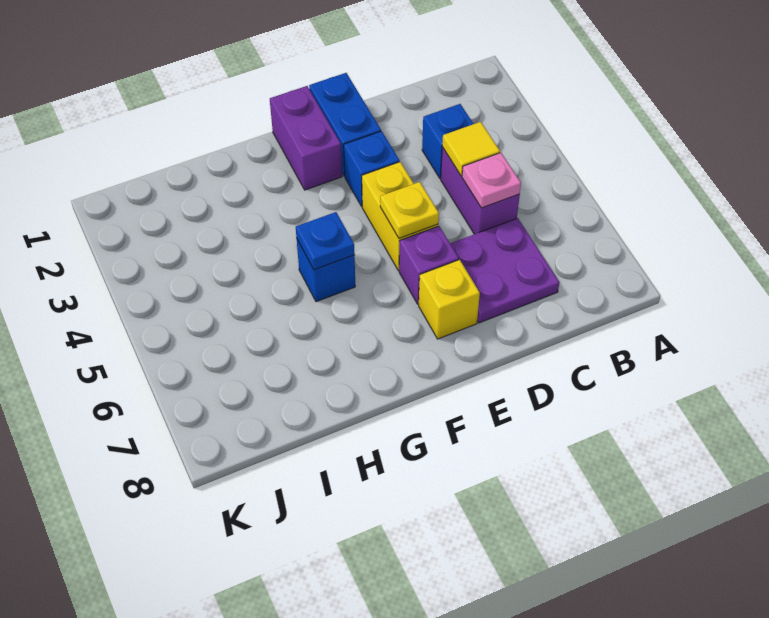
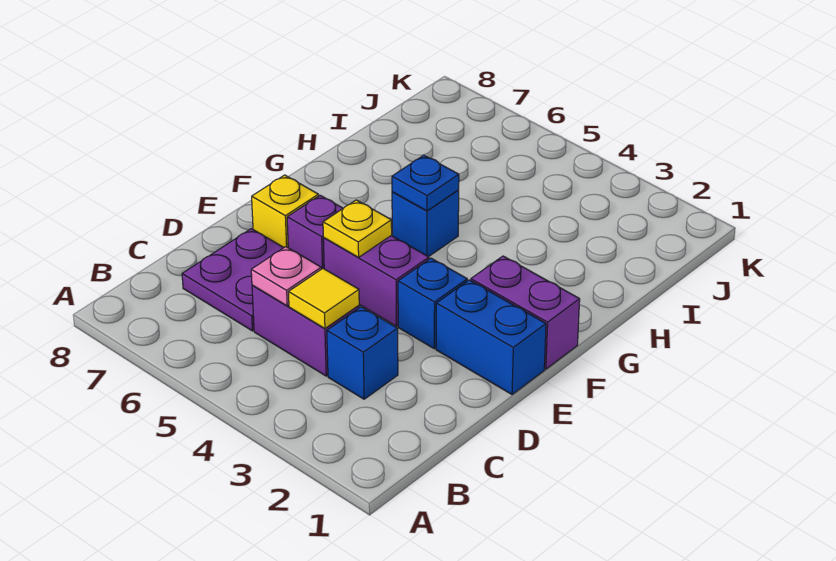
yellow 1x2 brick [362,162,438,271] -> purple 1x2 brick [323,236,429,326]

